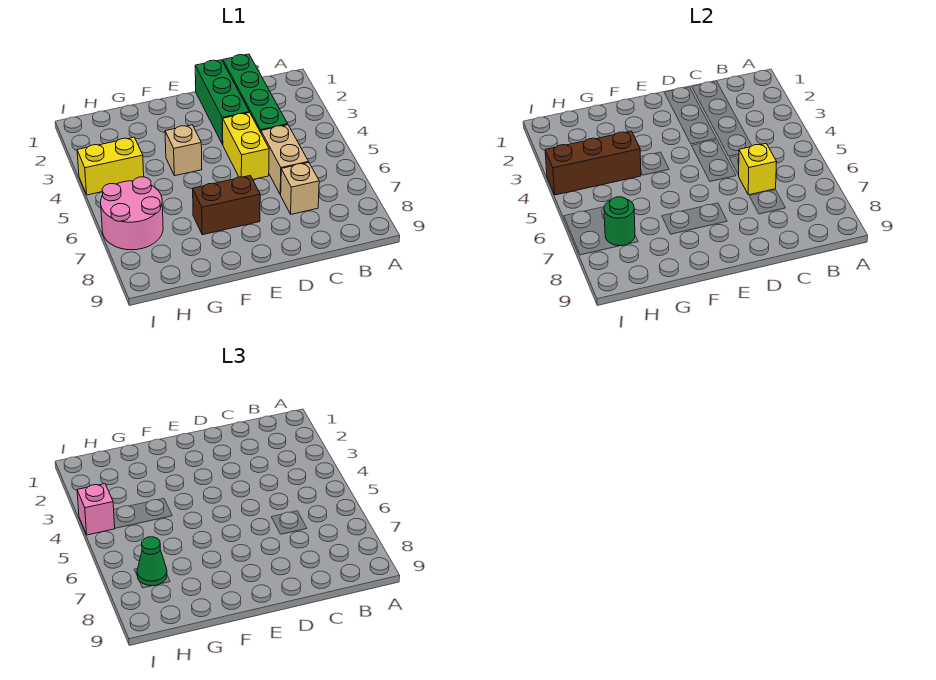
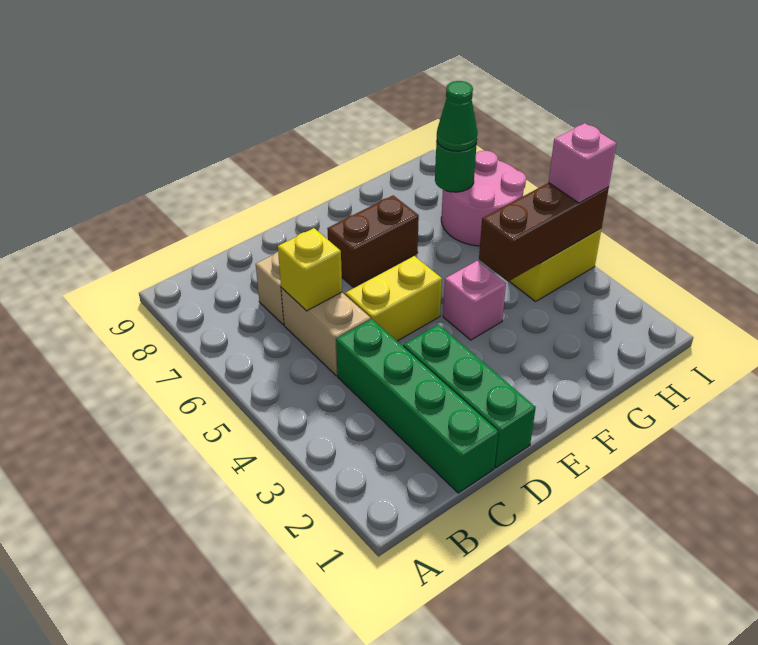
yellow 1x2 brick [223,113,269,179] -> yellow 1x2 brick turned to [345,256,442,341]
tan 1x1 brick [165,125,202,176] -> pink 1x1 brick [443,261,506,340]

